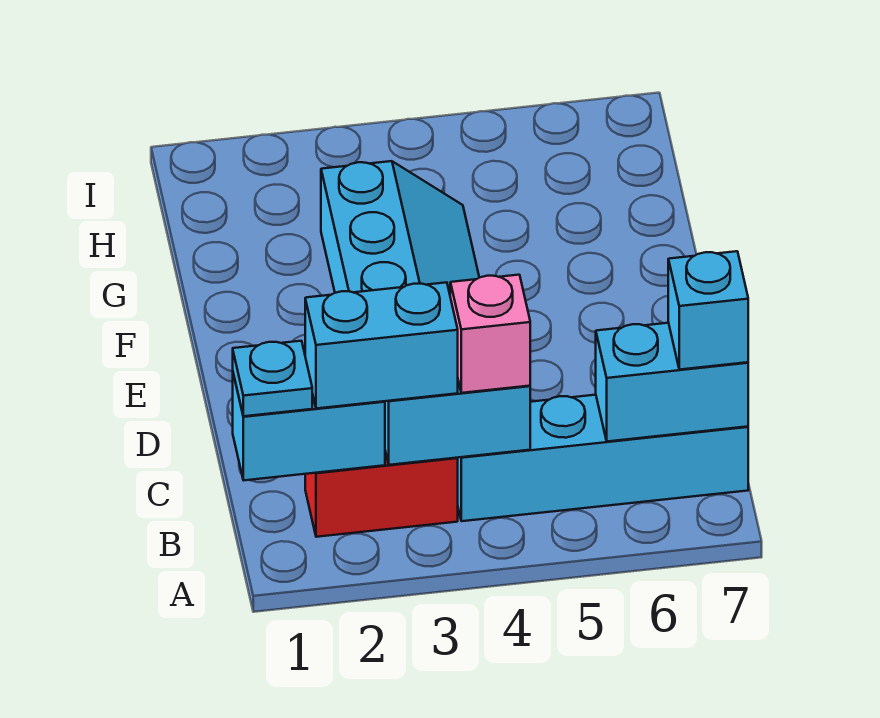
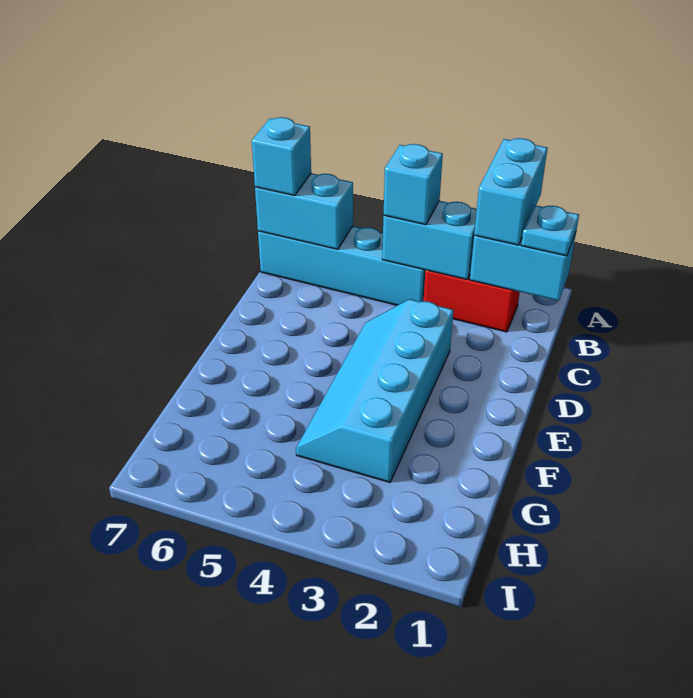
cyan 1x2 brick [305,282,458,409] -> cyan 1x2 brick turned to [474,138,547,245]
pink 1x1 brick [450,275,530,393] -> cyan 1x1 brick [384,144,443,225]

